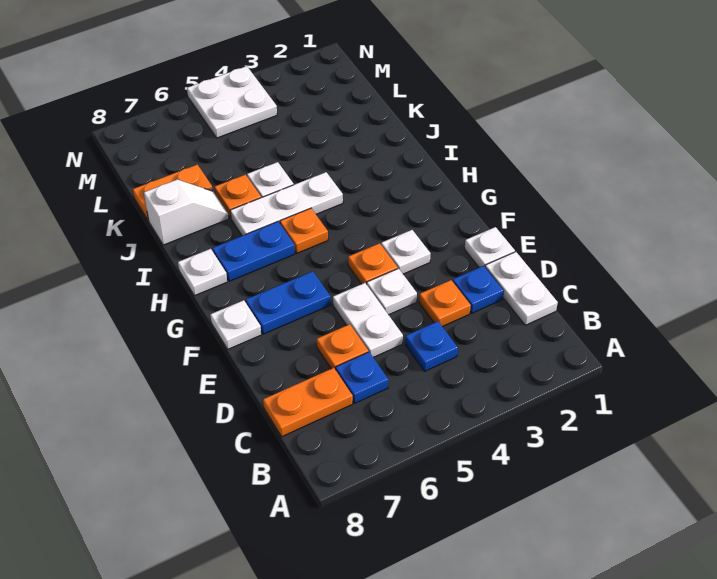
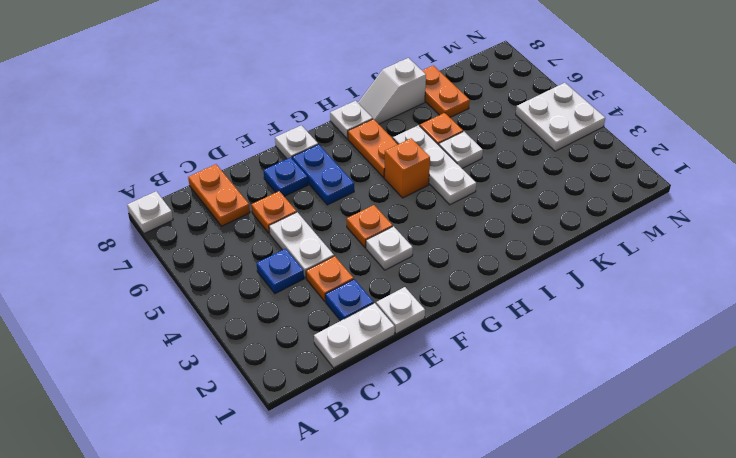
blue 1x1 plate [336,352,388,403] -> blue 1x1 plate moved to [264,157,308,196]
white 1x2 plate [333,283,403,357] -> white 1x2 plate turned to [269,212,334,278]
white 1x1 plate [367,269,417,315] -> white 1x1 plate moved to [127,191,173,233]
orange 1x1 plate [280,208,328,253] -> orange 1x1 brick [384,138,430,198]
blue 1x2 plate [213,222,295,281] -> orange 1x2 plate [348,119,398,178]
white 1x2 slope [144,180,229,245] -> white 1x2 slope turned to [358,58,426,124]

